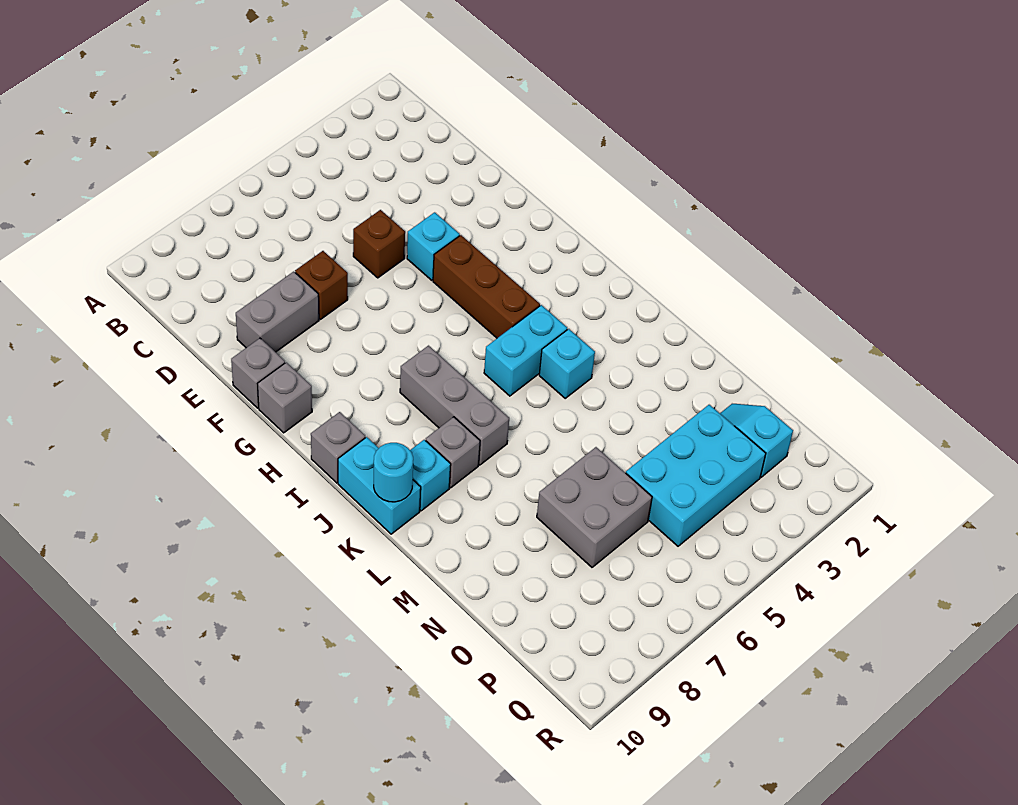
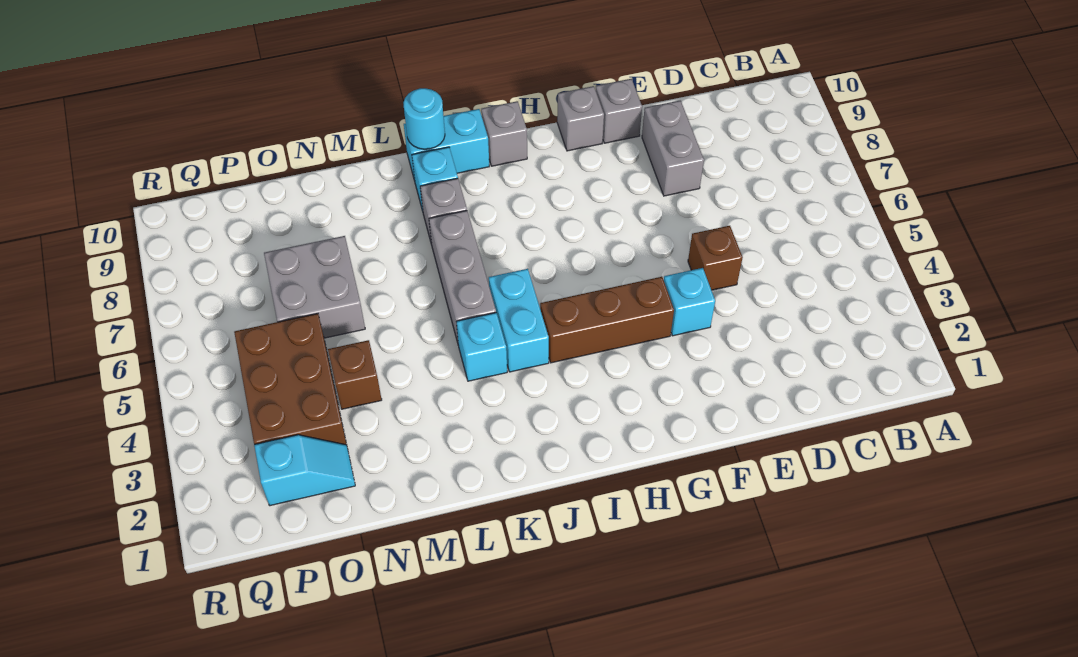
brown 1x1 brick [295,251,348,319] -> brown 1x1 brick moved to [328,340,382,409]
grey 1x3 brick [400,346,509,465] -> grey 1x3 brick turned to [429,211,496,343]
cyan 2x3 brick [626,405,766,546] -> brown 2x3 brick [234,314,347,445]

